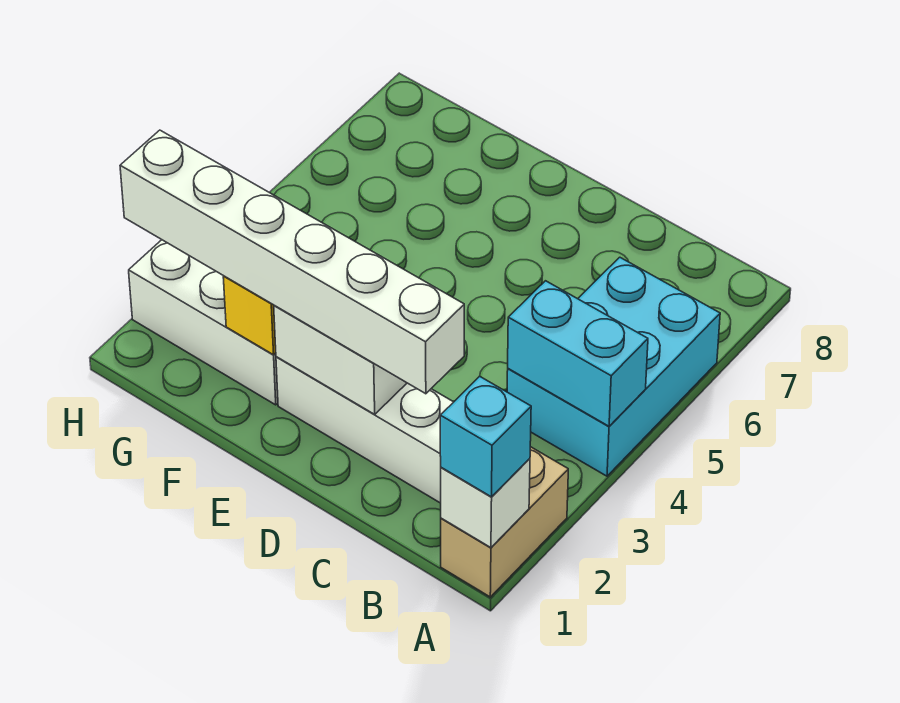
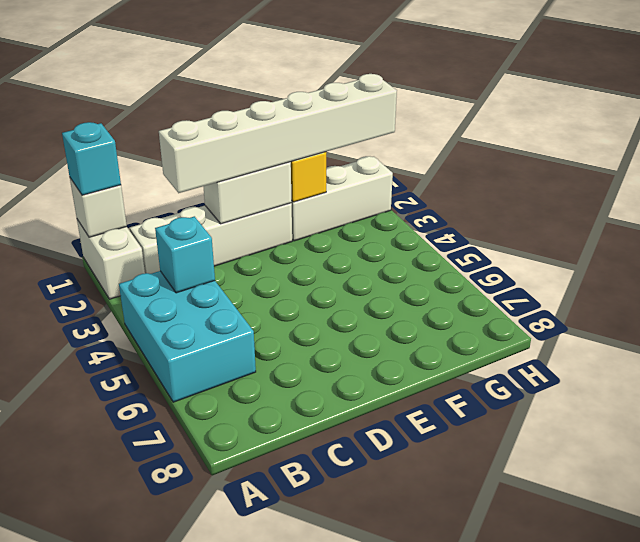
tan 1x2 brick [441,447,568,597] -> white 1x2 brick [77,220,145,299]
cyan 1x2 brick [508,281,648,426] -> cyan 1x1 brick [155,216,215,293]

